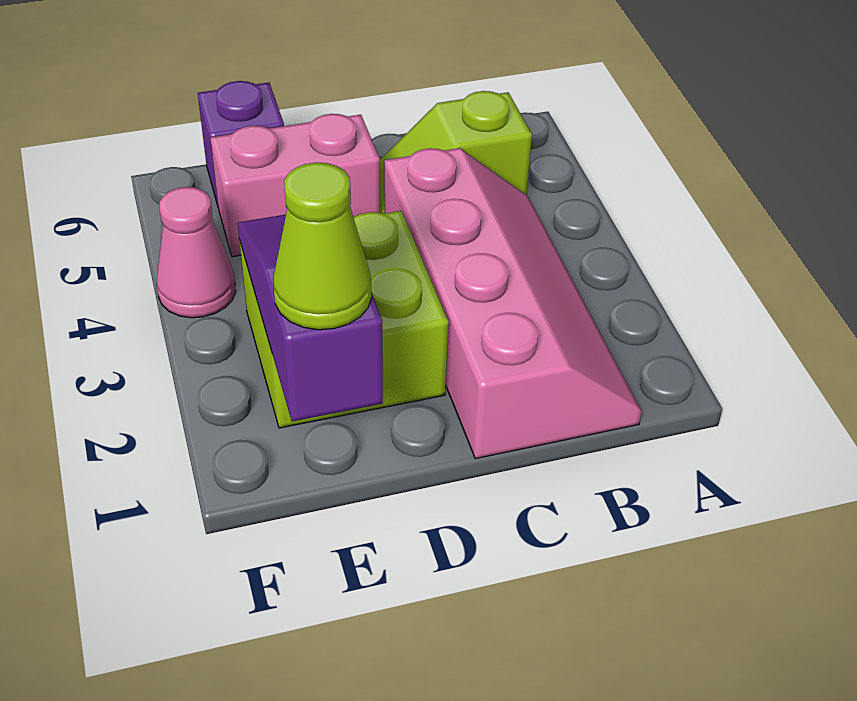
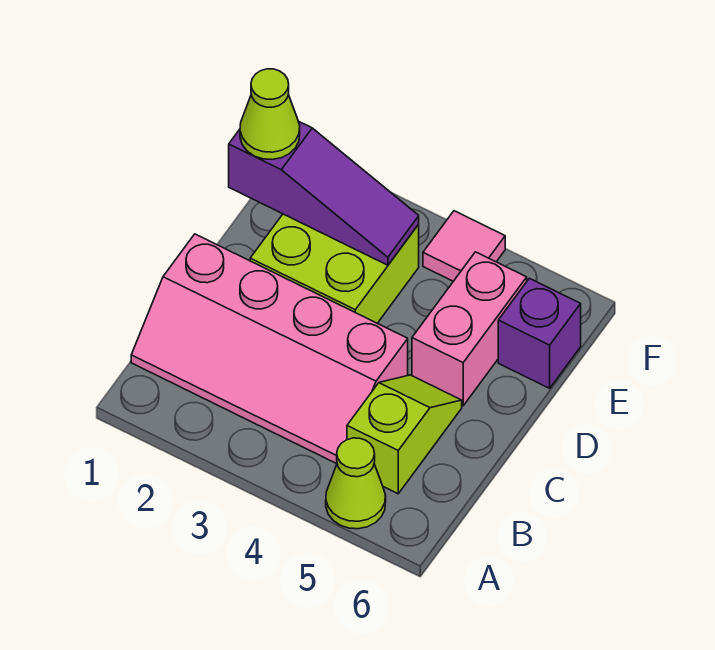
none -> lime 1x1 cone [326,438,386,529]
pink 1x1 cone [157,187,236,318] -> pink 1x1 tile [423,211,505,281]

